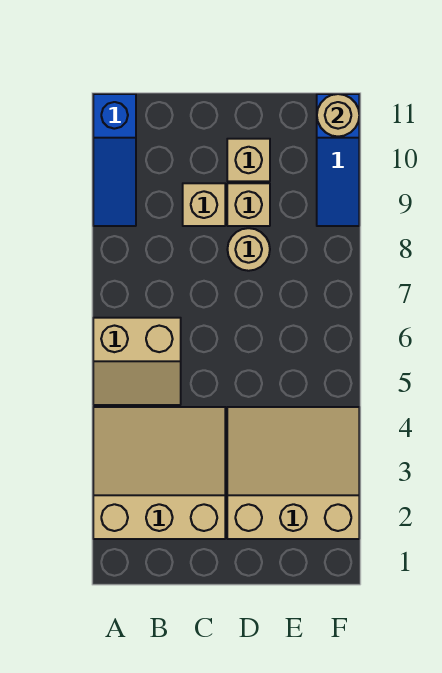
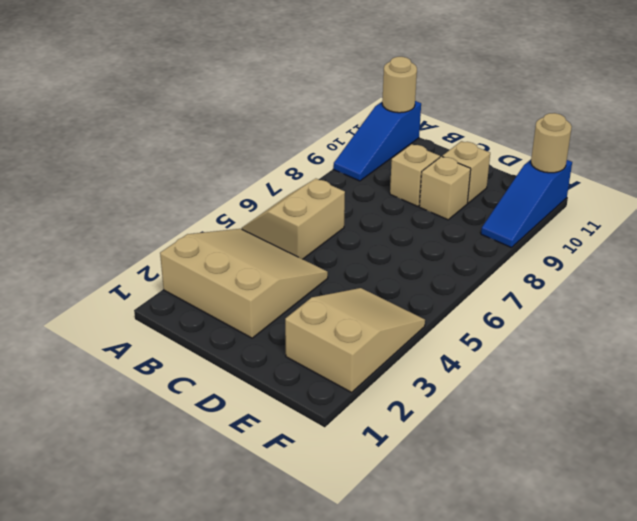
tan 2x2 slope [93,318,181,405] -> tan 2x2 slope turned to [242,179,345,259]
tan 3x3 slope [227,407,359,539] -> tan 2x3 slope [285,288,425,392]
tan 1x1 round brick [227,228,270,271] -> tan 1x1 round brick moved to [382,57,417,113]

